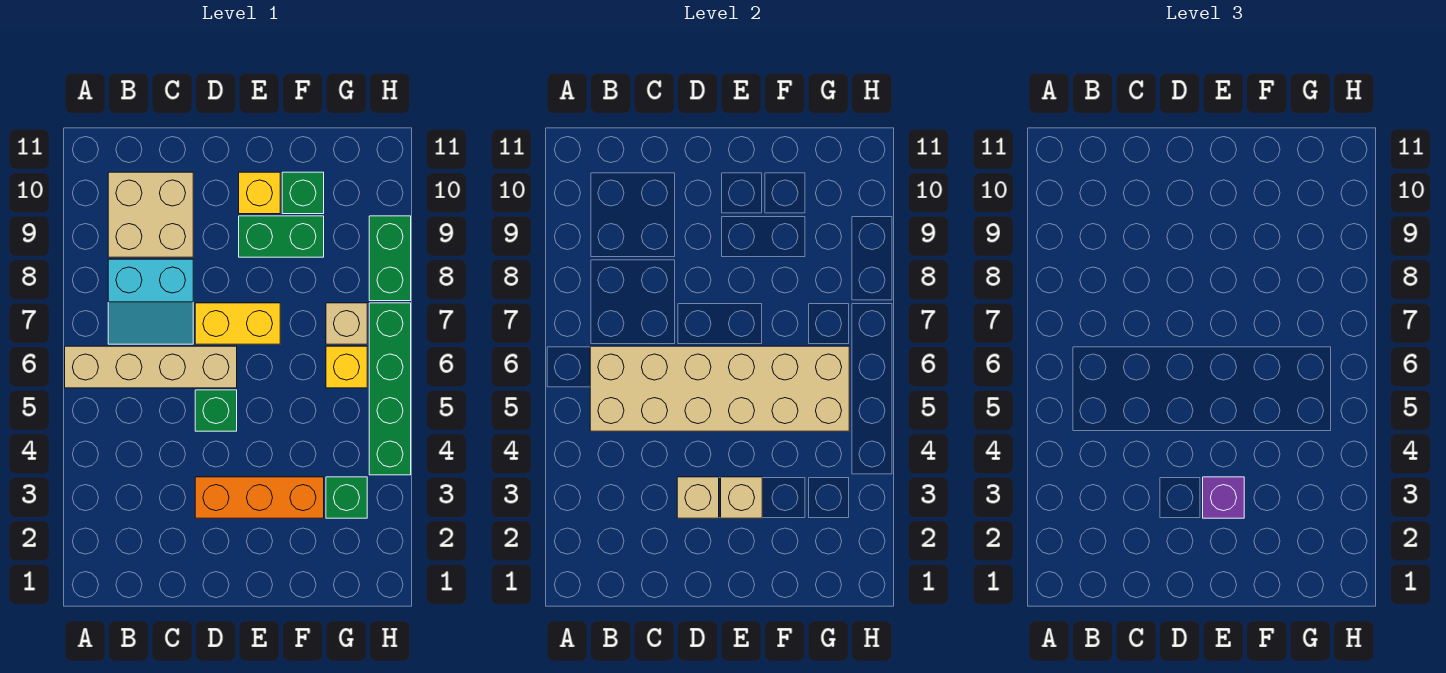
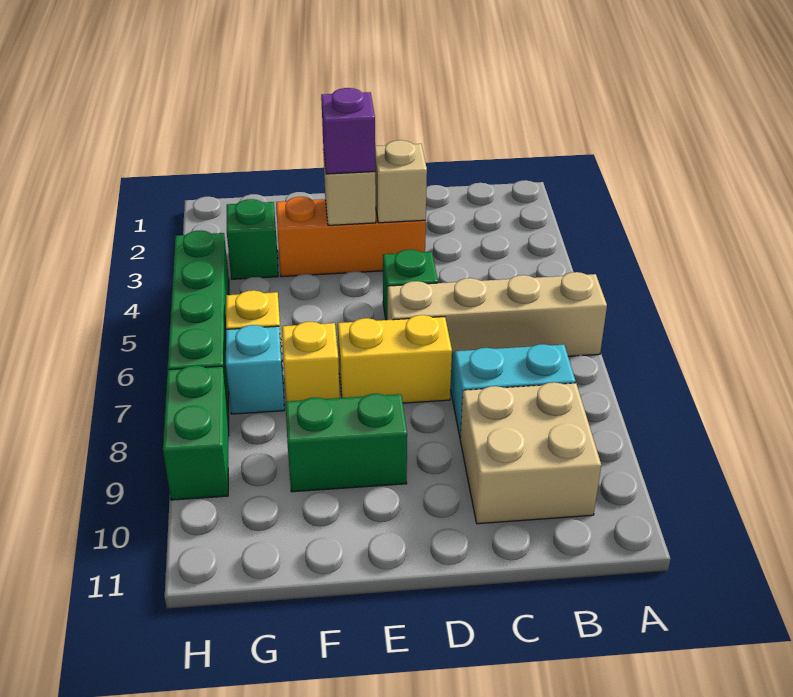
tan 2x6 brick [590,346,849,431] -> none
yellow 1x1 brick [239,172,280,214] -> yellow 1x1 brick moved to [282,322,340,401]
green 1x1 brick [282,172,324,214] -> none
tan 1x1 brick [326,303,367,344] -> cyan 1x1 brick [226,325,284,414]

